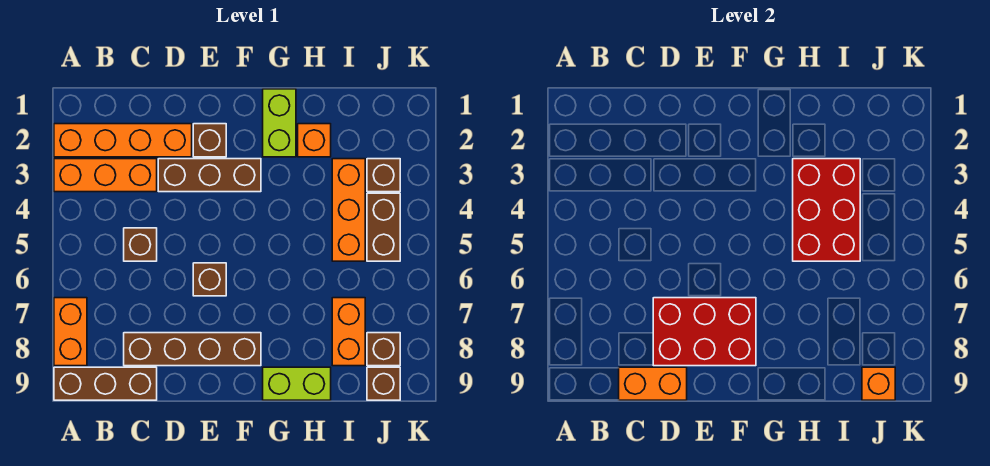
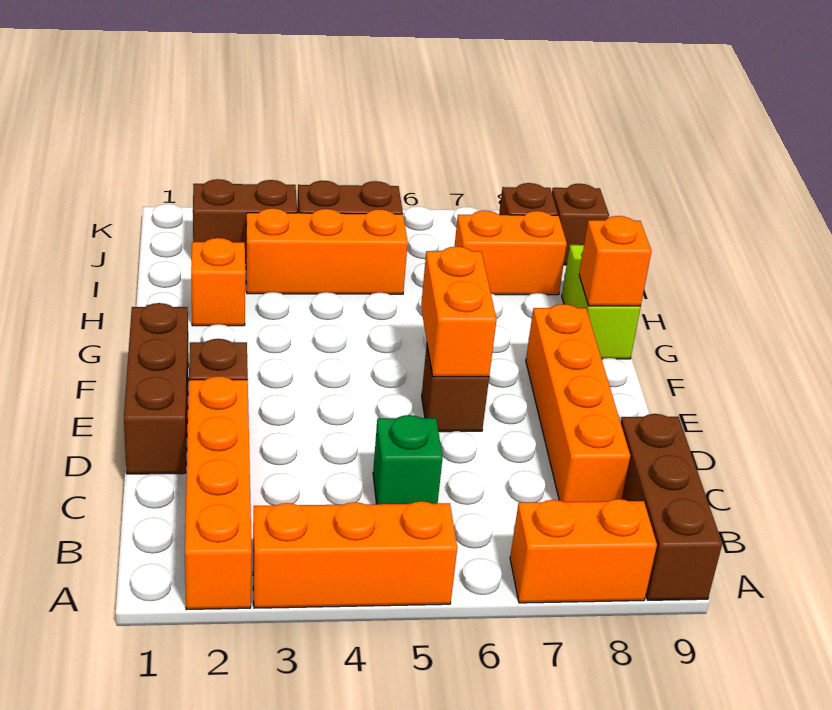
orange 1x3 brick [54,159,157,192] -> orange 1x3 brick turned to [253,501,457,608]
brown 1x1 brick [124,228,157,261] -> green 1x1 brick [373,415,443,504]
brown 1x4 brick [124,333,261,366] -> orange 1x4 brick [526,304,630,502]
orange 1x2 brick [619,367,687,400] -> orange 1x2 brick moved to [421,247,497,377]
brown 1x3 brick [158,159,261,192] -> brown 1x3 brick moved to [124,303,189,474]
red 2x3 brick [653,298,756,366] -> none
lime 1x2 brick [263,89,296,157] -> none
red 2x3 brick [793,159,860,261] -> none
brown 1x1 brick [367,159,400,192] -> brown 1x2 brick [193,179,297,263]
orange 1x1 brick [862,367,895,400] -> orange 1x1 brick moved to [579,216,651,306]

